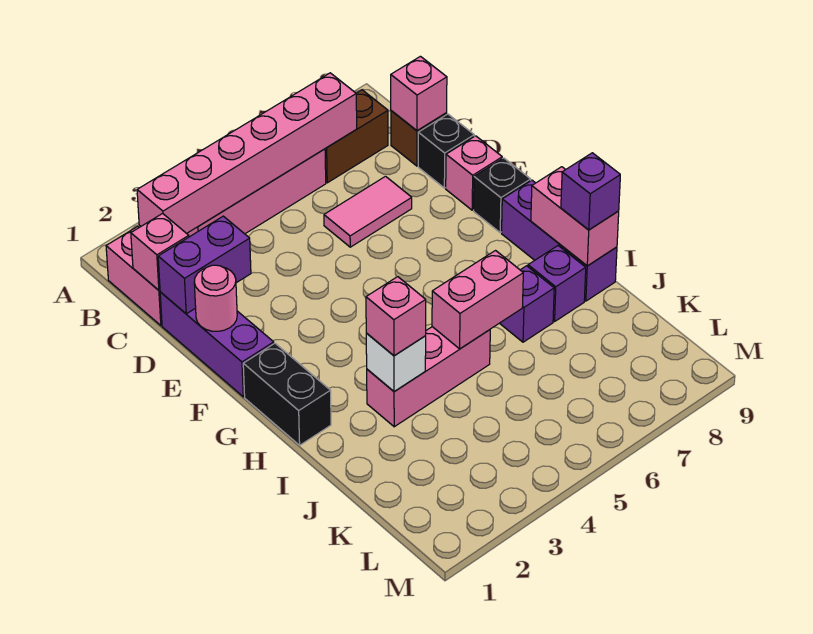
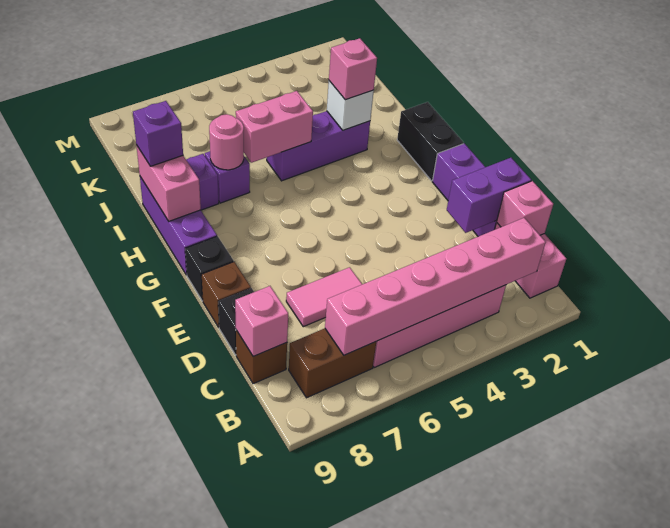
pink 1x1 round brick [194,265,237,331] -> pink 1x1 round brick moved to [209,114,244,170]
pink 1x1 brick [446,136,502,210] -> brown 1x1 brick [201,262,251,327]
pink 1x3 brick [367,327,490,427] -> purple 1x3 brick [267,111,370,181]

